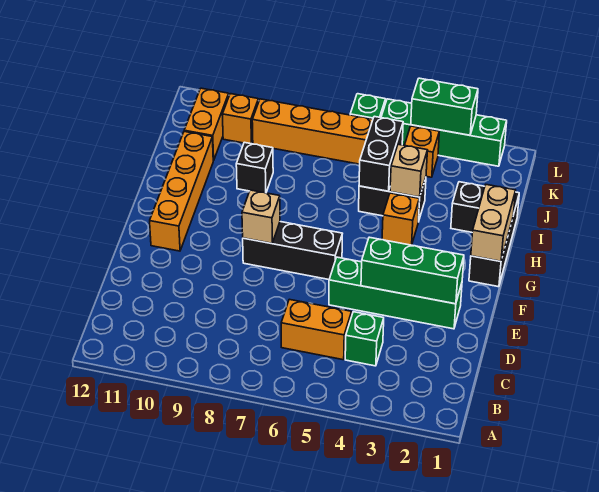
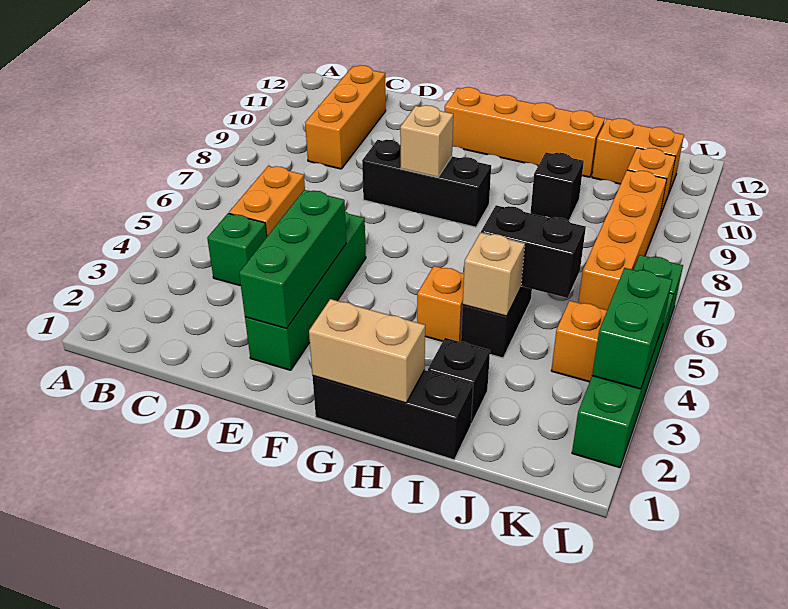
none -> orange 1x3 brick [305,65,386,169]
black 1x3 brick [243,222,342,280] -> black 1x3 brick turned to [362,140,491,227]

